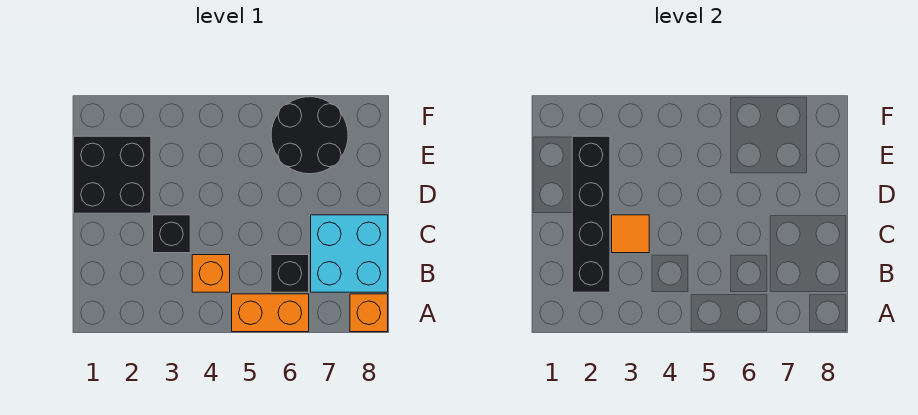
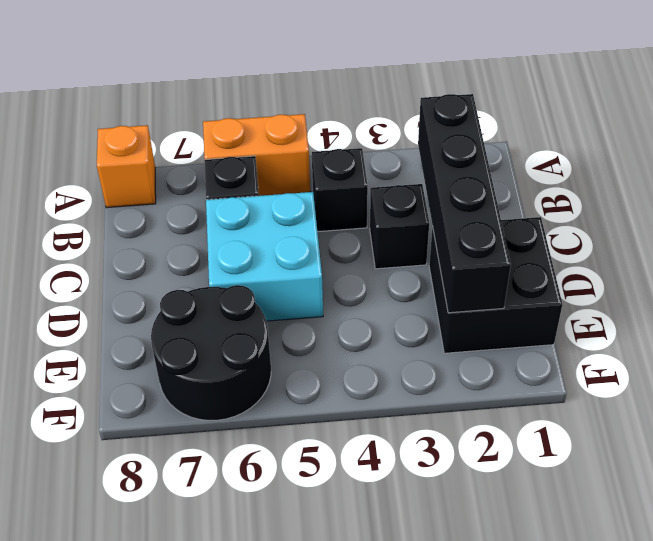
orange 1x1 brick [192,255,230,292] -> black 1x1 brick [312,148,368,232]
cyan 2x2 brick [311,215,388,292] -> cyan 2x2 brick moved to [206,192,323,321]
orange 1x1 tile [612,215,649,253] -> none

